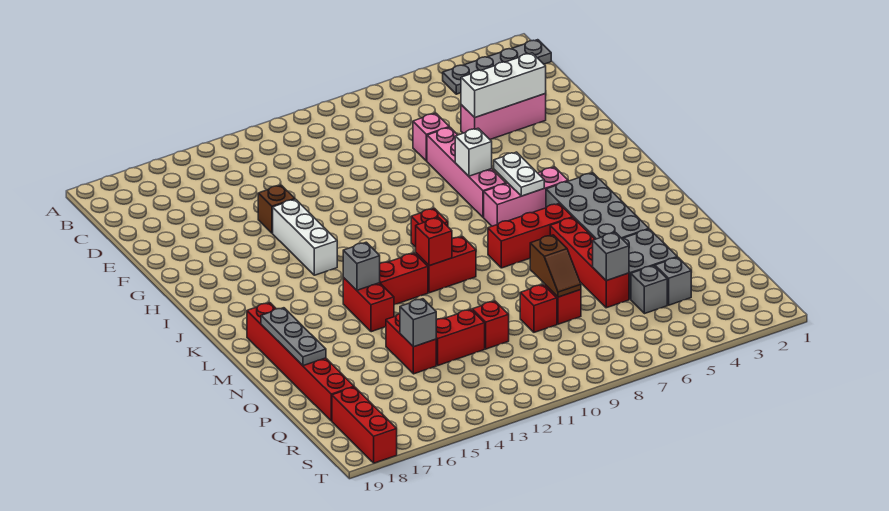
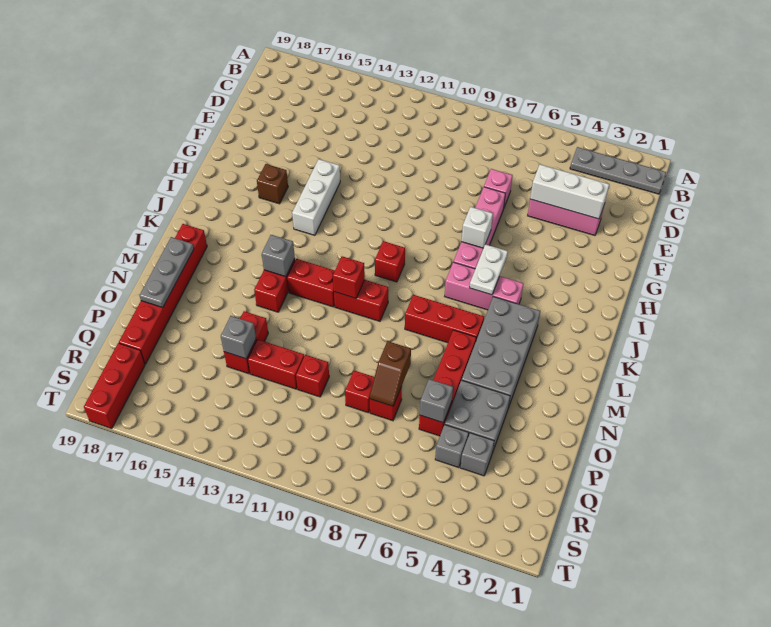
brown 1x1 brick [258,185,295,233] -> brown 1x1 brick moved to [257,164,288,204]

